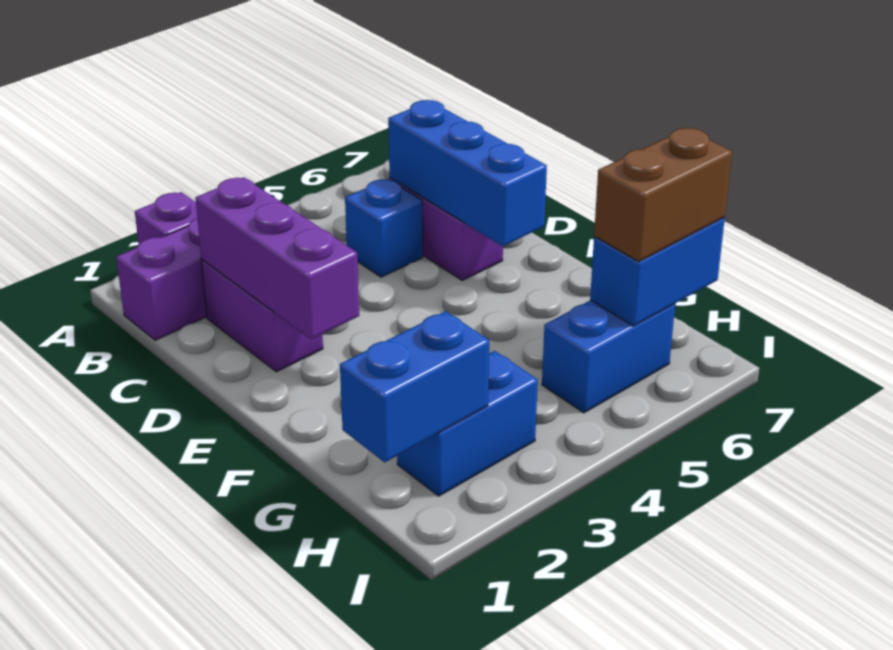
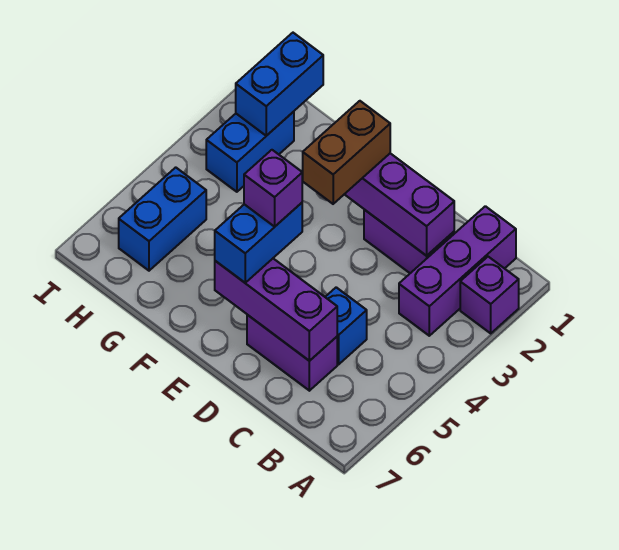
blue 1x3 brick [388,100,547,246] -> purple 1x3 brick [215,259,337,361]
none -> purple 1x1 brick [244,150,302,227]
blue 1x2 brick [590,218,725,326] -> blue 1x2 brick moved to [215,203,302,283]
brown 1x2 brick [594,128,732,262] -> brown 1x2 brick moved to [302,101,390,204]

